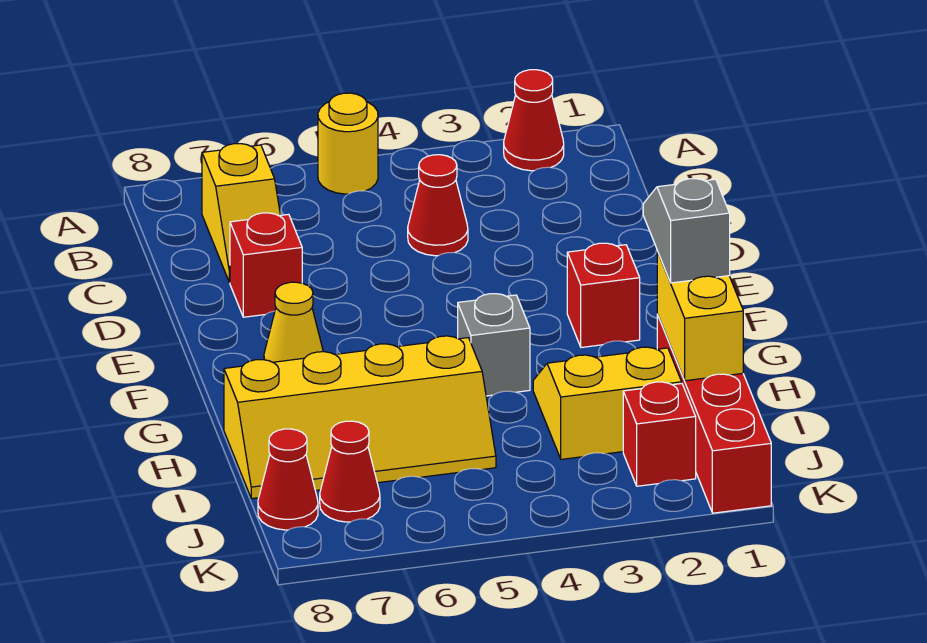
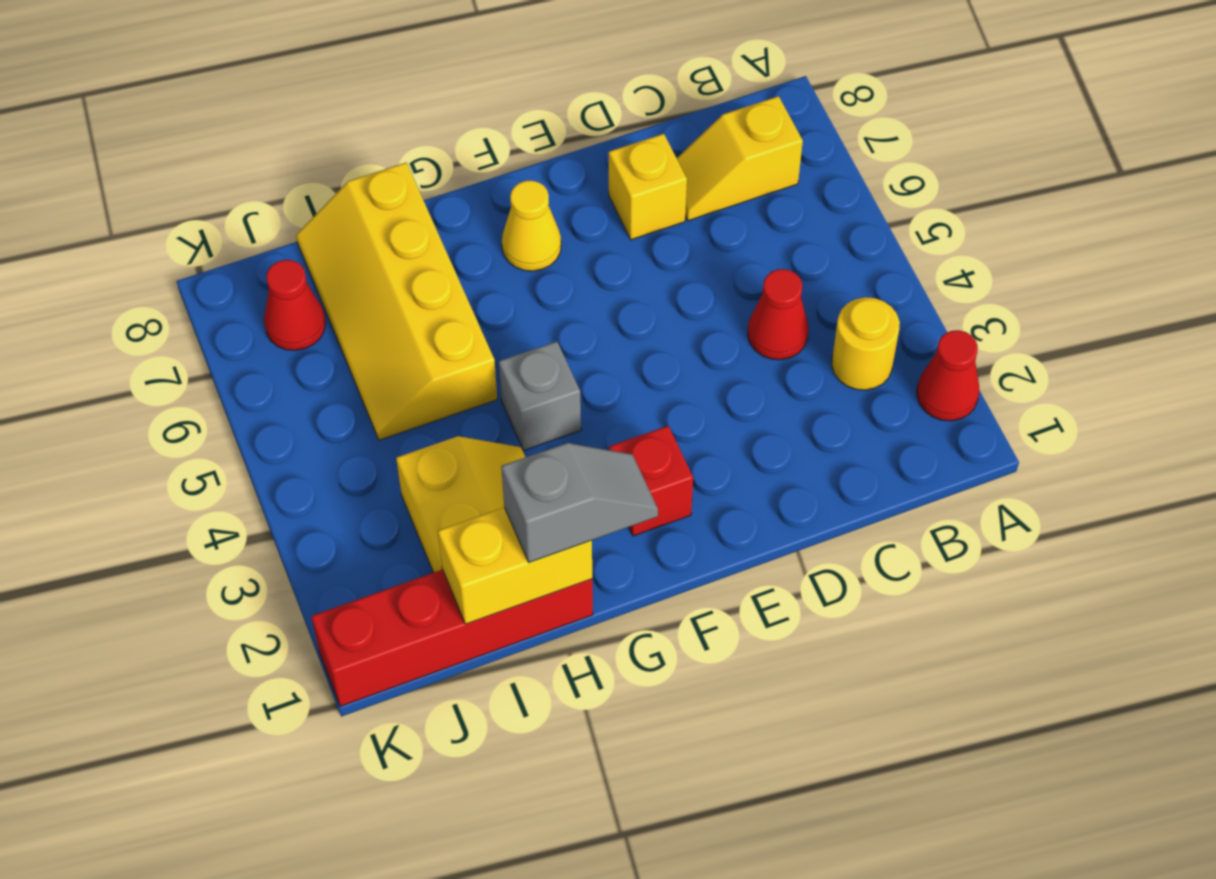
yellow 1x1 round brick [318,93,378,194] -> yellow 1x1 round brick moved to [832,297,900,390]
red 1x1 brick [230,213,302,317] -> yellow 1x1 brick [609,134,687,240]
red 1x1 brick [623,382,696,486] -> none
red 1x1 cone [258,429,318,530] -> none

